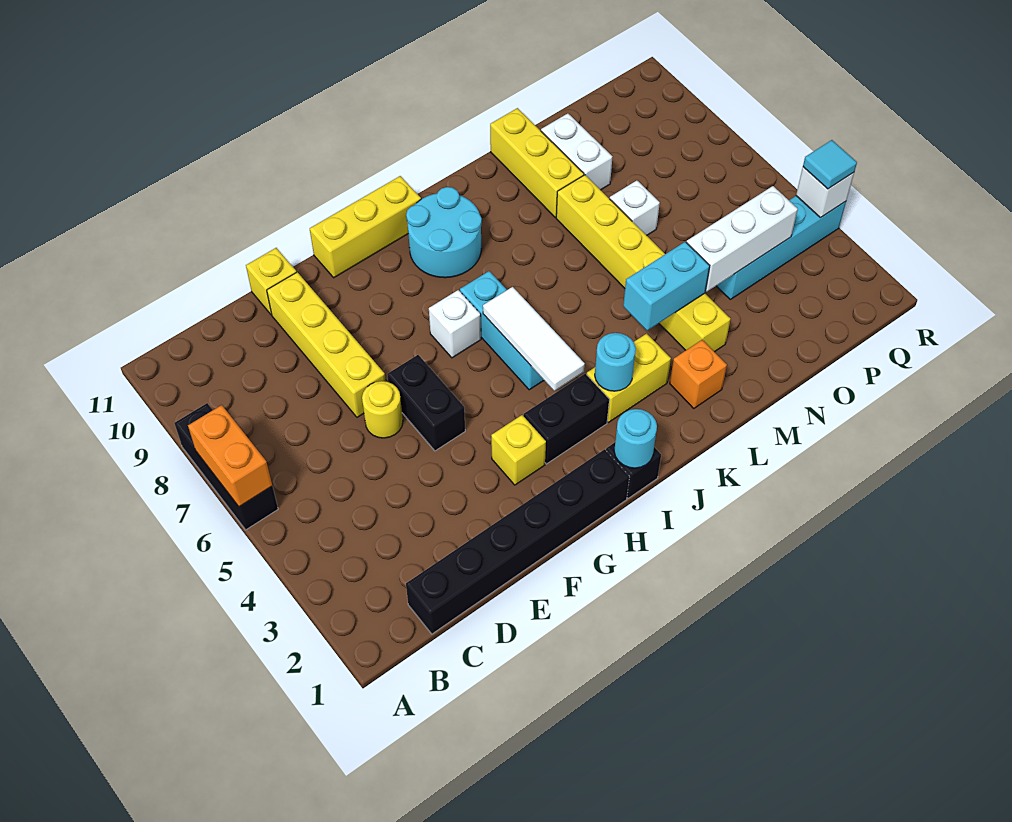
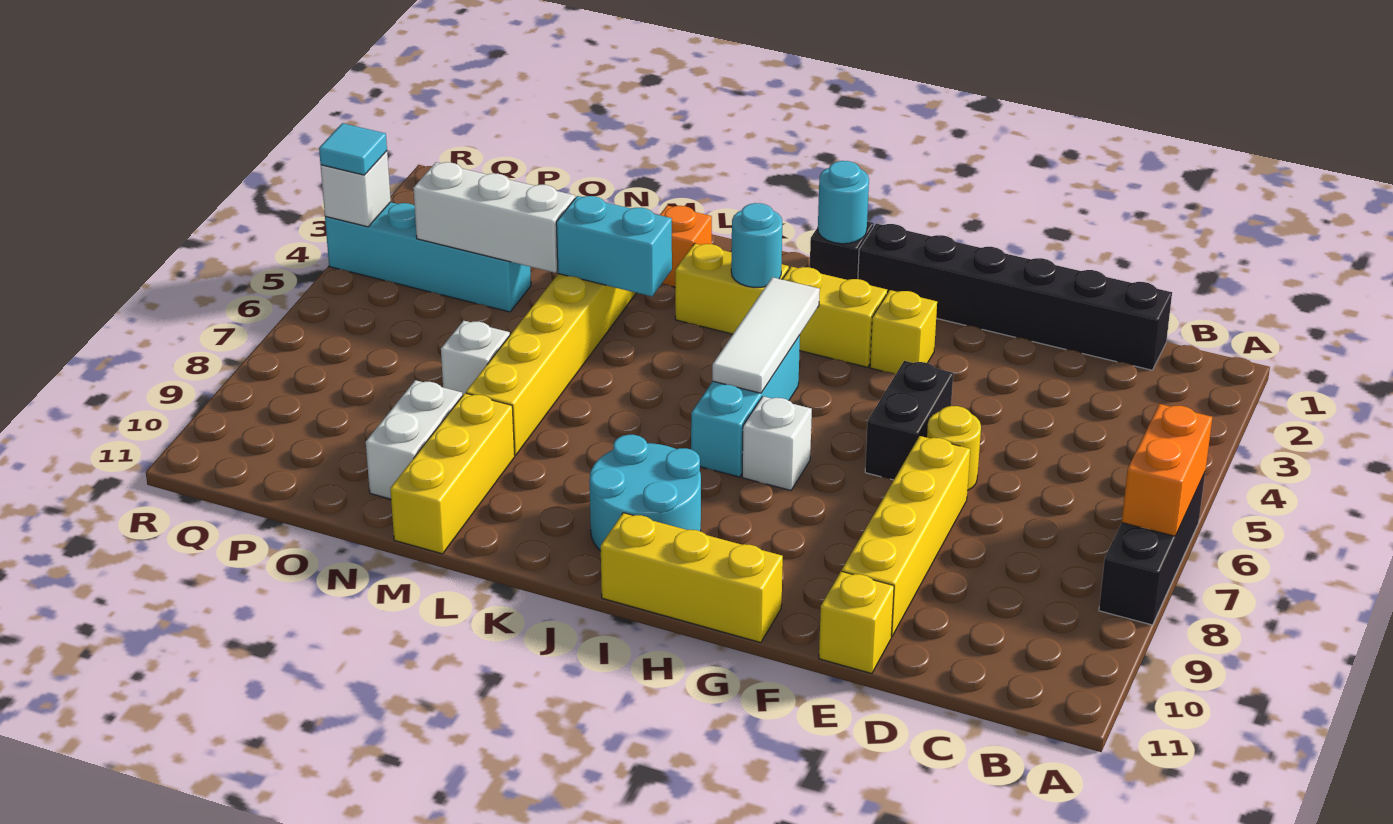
black 1x2 brick [524,374,609,464] -> yellow 1x2 brick [782,267,887,367]

